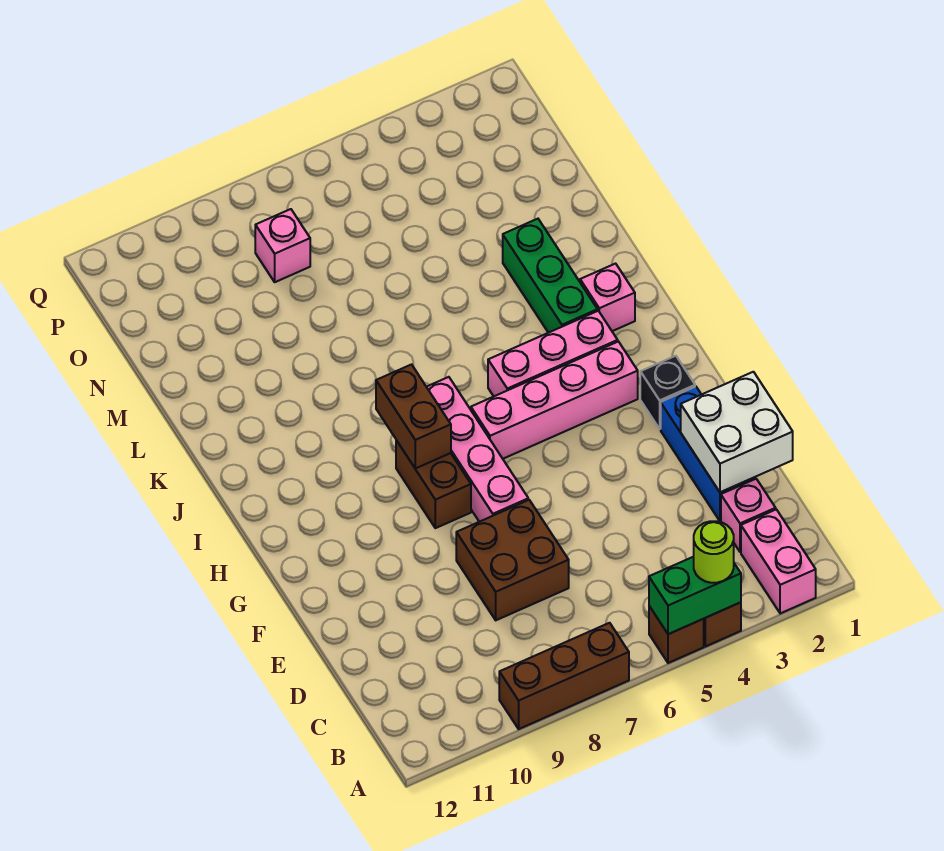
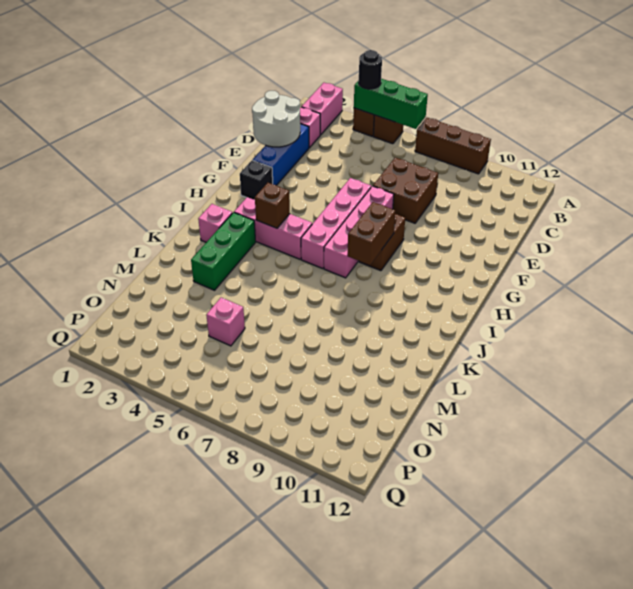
green 1x2 brick [649,557,741,634] -> green 1x3 brick [354,79,428,129]
lime 1x1 round brick [694,521,734,583] -> black 1x1 round brick [359,50,382,89]
white 2x2 brick [681,372,793,492] -> white 2x2 round brick [252,91,300,147]
pink 1x4 brick [471,342,638,459] -> pink 1x4 brick turned to [301,178,371,268]
none -> brown 1x1 brick [255,183,290,228]
pink 1x1 brick [255,209,310,282] -> pink 1x1 brick moved to [206,298,245,346]

